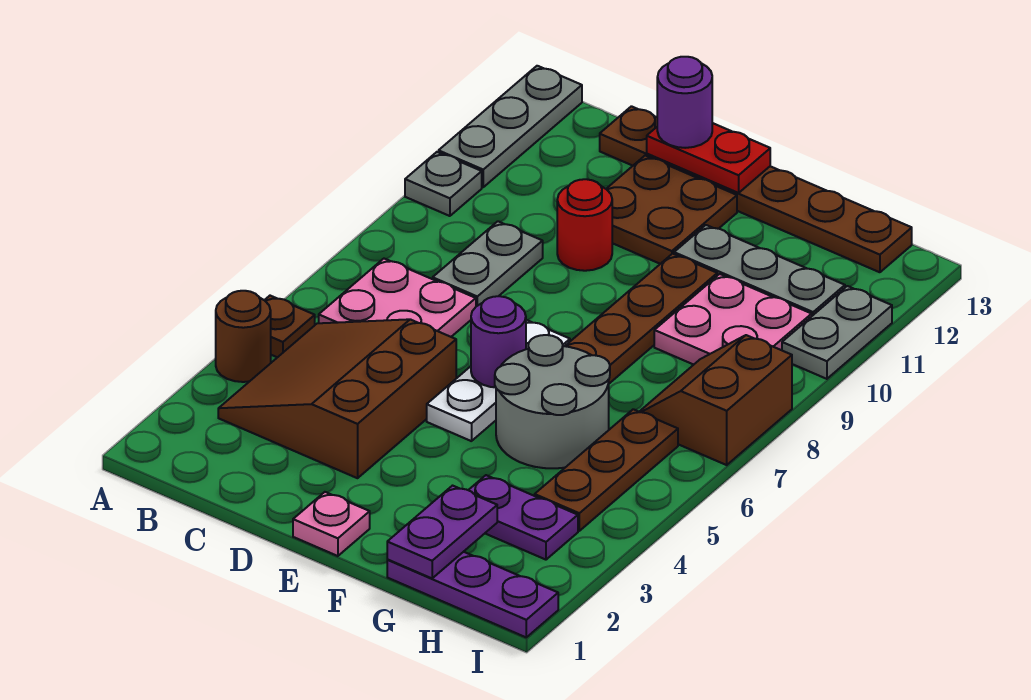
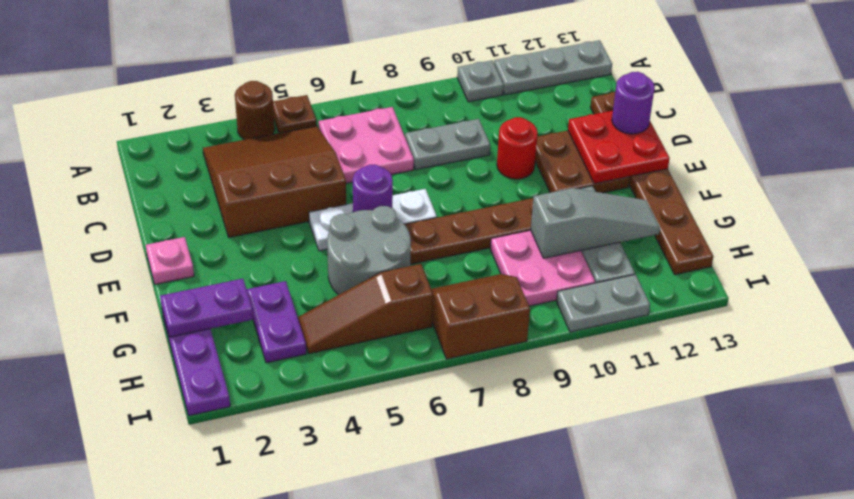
red 1x2 plate [647,123,770,193] -> red 2x2 plate [568,111,670,184]
none -> grey 1x3 slope [531,188,660,258]
brown 1x3 plate [535,409,678,531] -> brown 1x3 slope [298,264,433,354]

